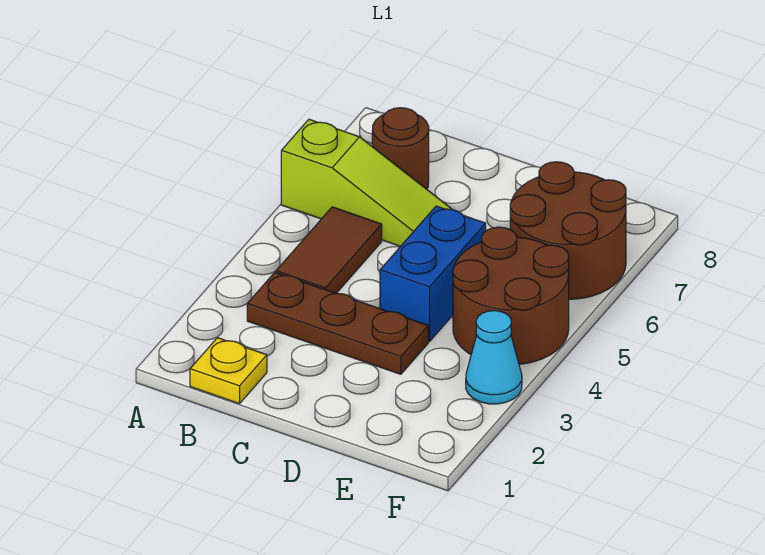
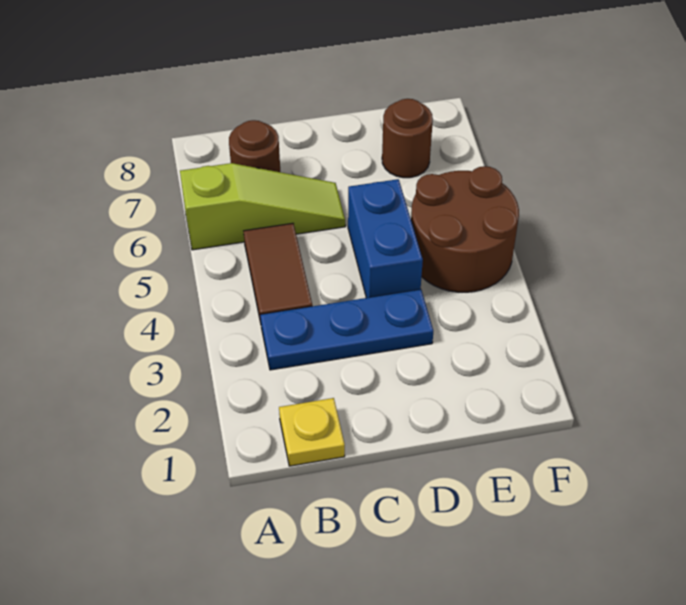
brown 1x3 plate [247,272,428,374] -> blue 1x3 plate [260,289,433,370]
brown 2x2 round brick [510,162,626,299] -> brown 1x1 round brick [382,99,433,178]
cyan 1x1 cone [466,311,522,404] -> none

